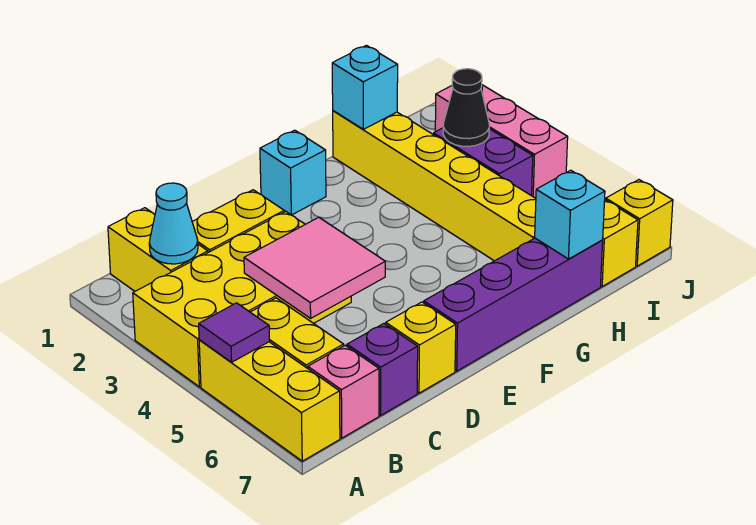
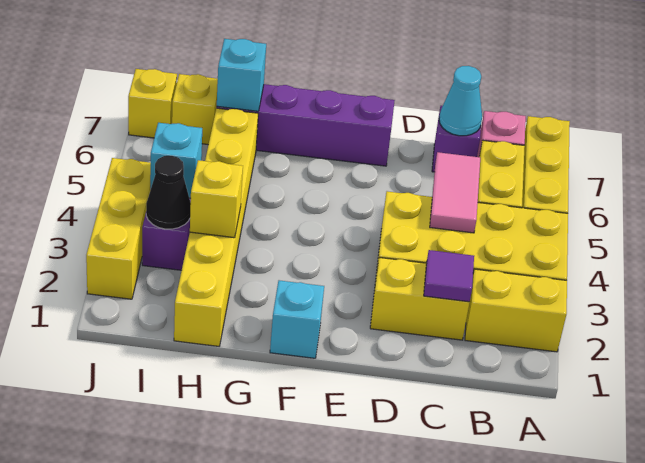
purple 1x1 tile [199,303,269,362] -> purple 1x1 tile moved to [424,250,474,302]
yellow 1x2 brick [108,208,208,291] -> yellow 1x2 brick turned to [465,269,567,352]
cyan 1x1 cone [149,183,198,264] -> cyan 1x1 cone moved to [439,66,482,136]
pink 2x2 tile [244,217,385,318] -> pink 1x2 tile [430,152,480,233]
yellow 1x1 brick [386,302,456,393] -> yellow 1x1 brick moved to [190,160,243,238]
cyan 1x1 brick [332,45,398,129] -> cyan 1x1 brick moved to [150,123,202,198]
pink 1x3 brick [435,85,568,198] -> yellow 1x3 brick [86,158,151,299]

